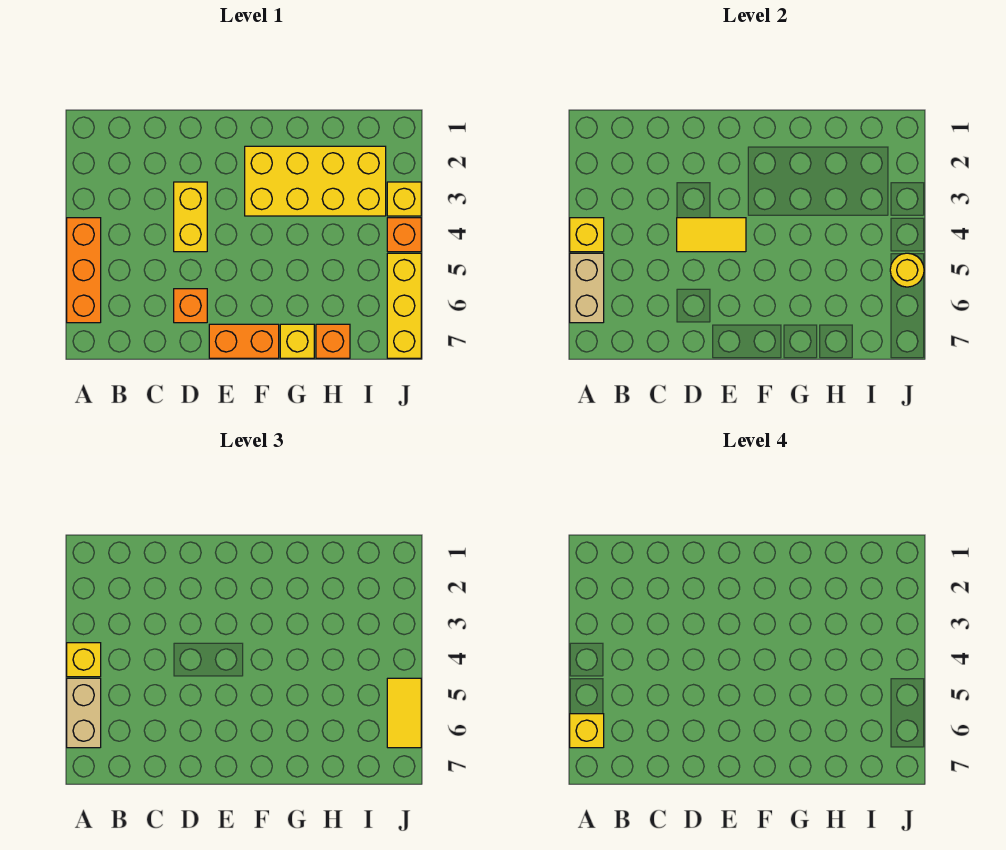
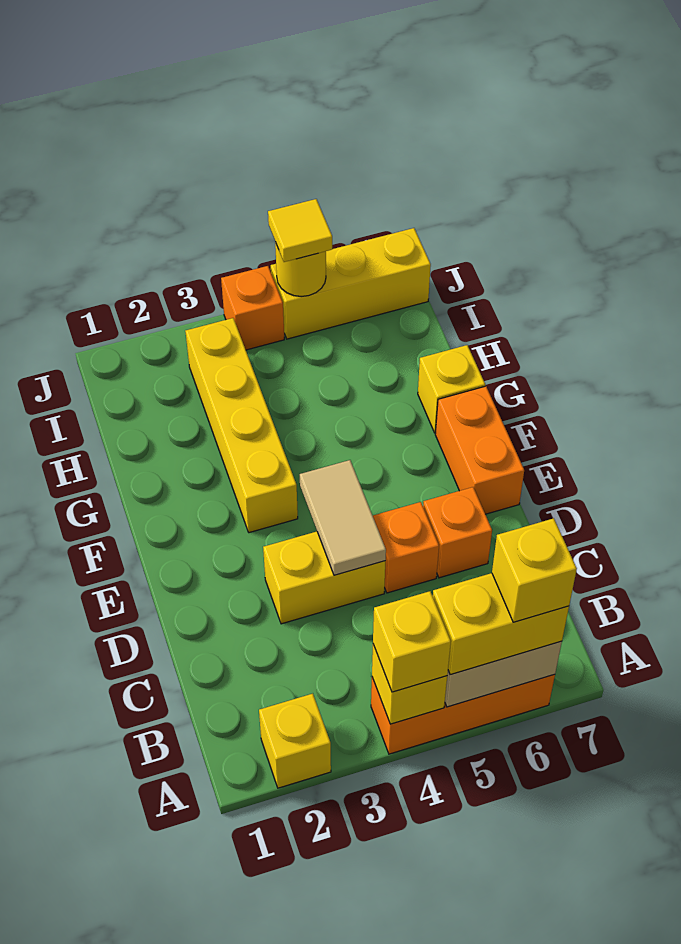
tan 1x2 brick [67,678,101,748] -> yellow 1x2 brick [433,573,569,675]
yellow 1x2 tile [677,218,746,252] -> tan 1x2 tile [300,460,386,575]
yellow 2x4 brick [245,146,386,216] -> yellow 1x4 brick [185,318,298,533]
orange 1x1 brick [316,324,350,358] -> orange 1x1 brick moved to [373,502,439,593]
yellow 1x1 brick [387,182,421,216] -> yellow 1x1 brick moved to [259,694,331,788]
yellow 1x2 tile [387,678,421,748] -> yellow 1x1 tile [268,199,332,262]

